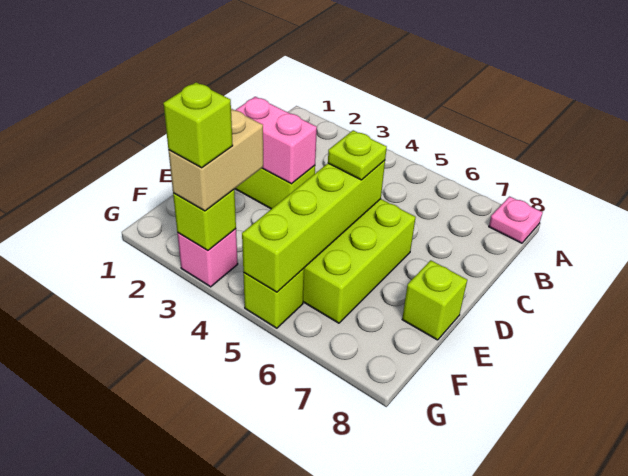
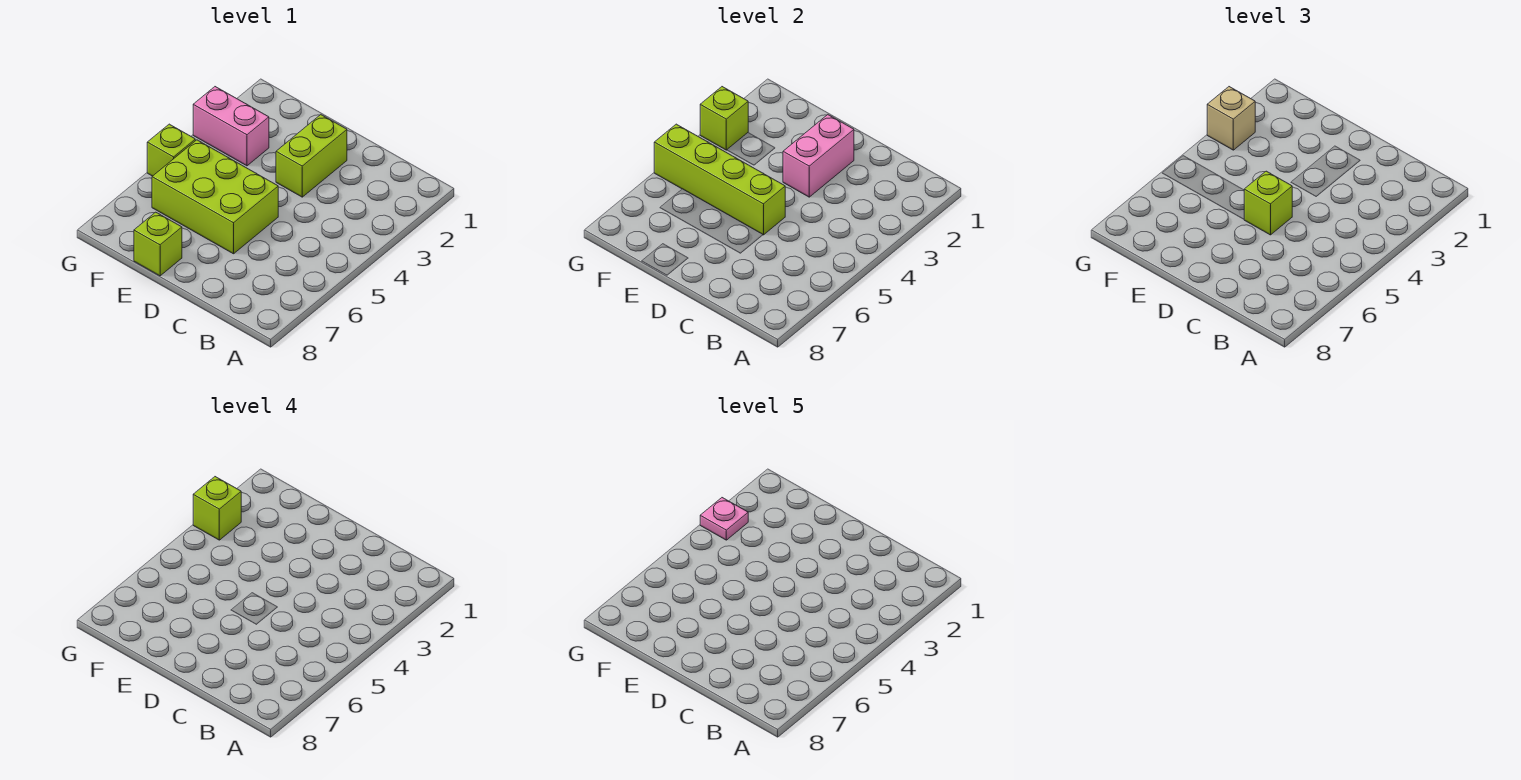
pink 1x1 plate [489,197,543,243] -> pink 1x1 plate moved to [700,498,748,540]
lime 1x1 plate [328,130,387,180] -> lime 1x1 brick [1244,171,1292,235]
tan 1x2 brick [168,109,263,211] -> tan 1x1 brick [1207,87,1255,150]
pink 1x1 brick [177,229,238,287] -> pink 1x2 brick [193,87,269,166]

